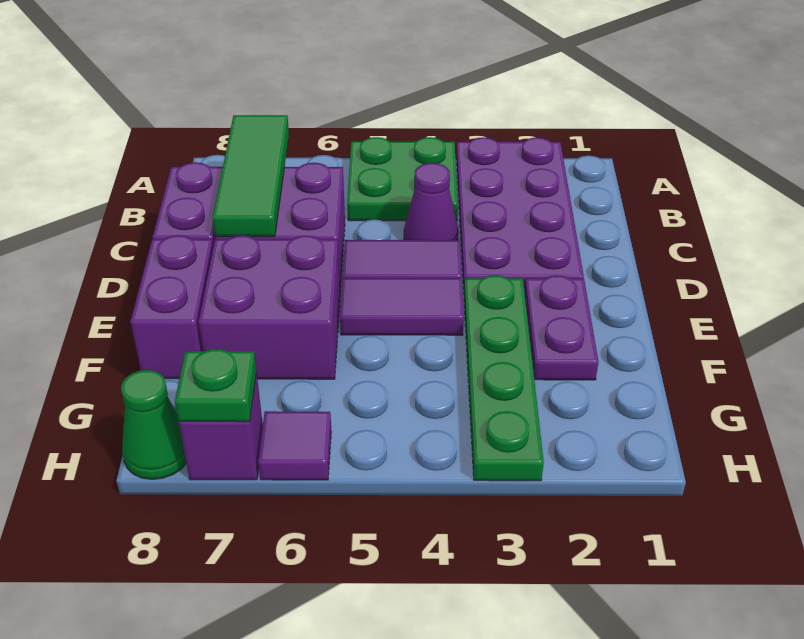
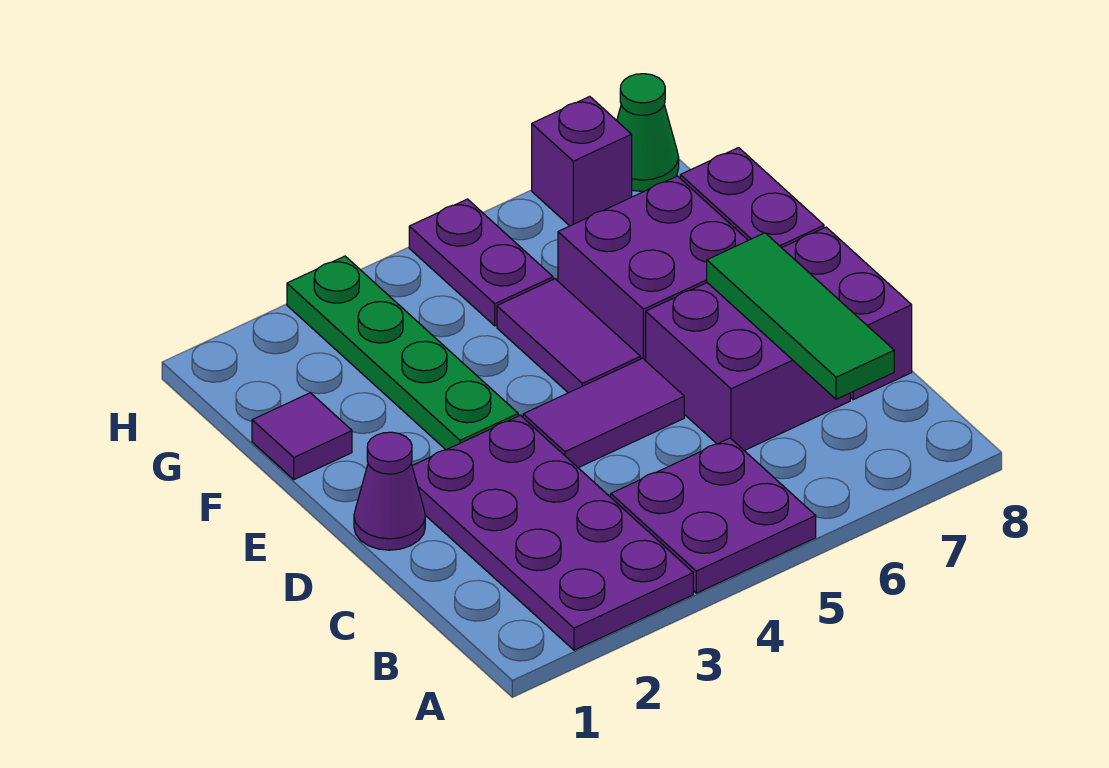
green 2x2 plate [347,137,458,221] -> purple 2x2 plate [611,438,816,593]
purple 1x1 cone [404,163,458,240] -> purple 1x1 cone moved to [354,432,425,550]
purple 1x2 plate [525,275,598,380] -> purple 1x2 plate moved to [409,199,553,326]
purple 1x2 tile [340,278,464,335] -> purple 1x2 tile turned to [497,279,641,393]
purple 1x1 tile [258,411,331,480] -> purple 1x1 tile moved to [252,393,352,480]
green 1x1 plate [175,349,256,422] -> none

